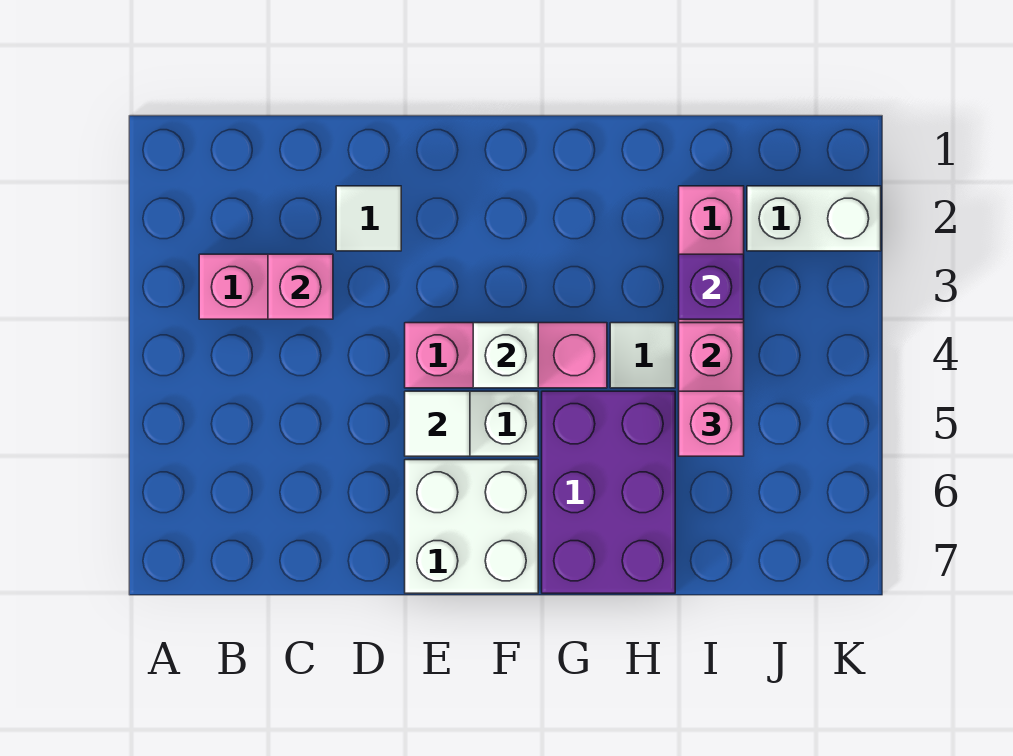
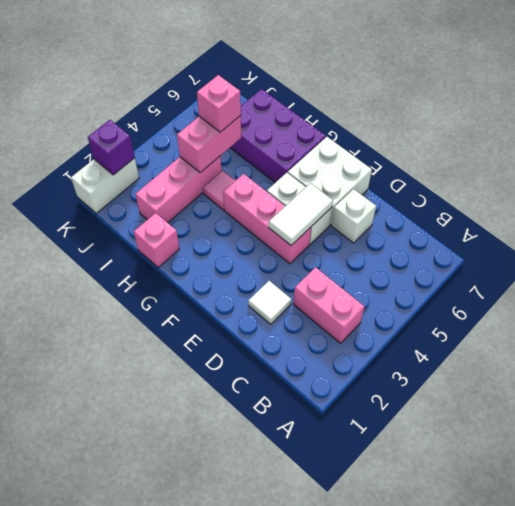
pink 1x1 brick [268,254,333,319] -> pink 1x1 brick moved to [134,213,179,267]
white 1x1 tile [405,391,470,456] -> white 1x2 tile [269,183,333,245]
white 1x1 brick [473,323,538,388] -> white 1x1 brick moved to [332,189,376,243]
purple 2x3 brick [542,391,675,593] -> purple 2x3 brick turned to [230,89,326,183]
white 1x1 tile [610,323,675,388] -> pink 1x1 tile [203,171,235,210]
purple 1x1 brick [679,254,744,319] -> purple 1x1 brick moved to [88,120,135,175]
white 1x2 brick [747,186,881,251] -> white 1x2 brick turned to [71,158,139,213]

